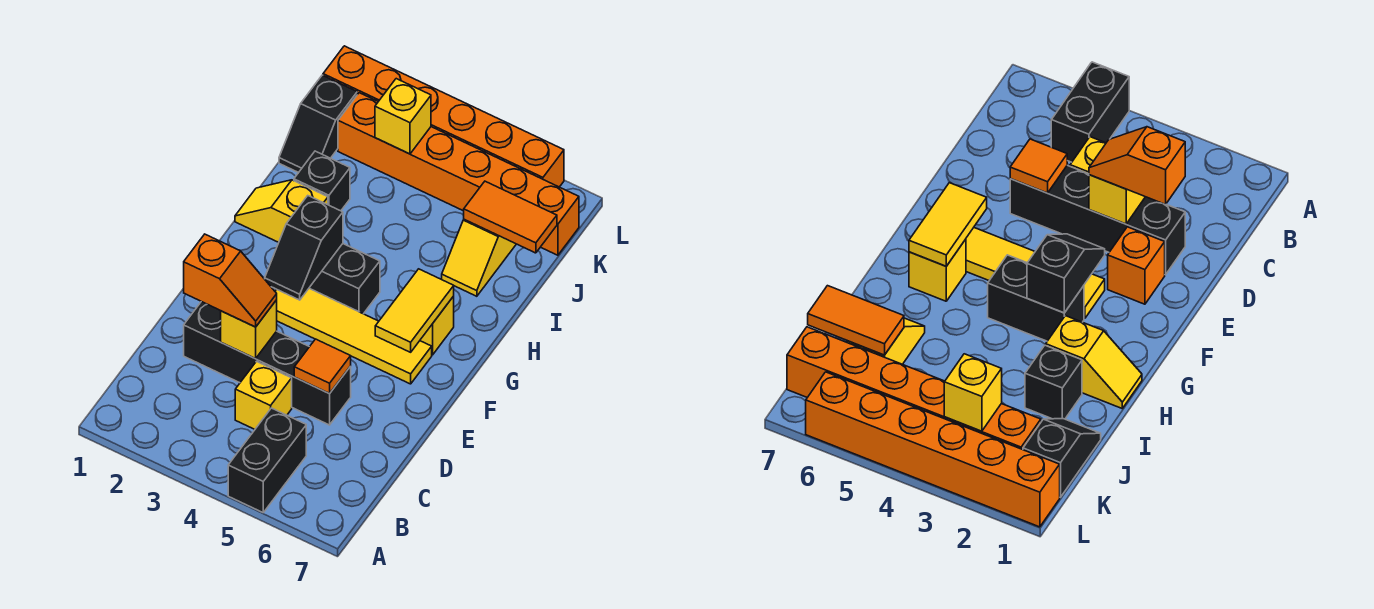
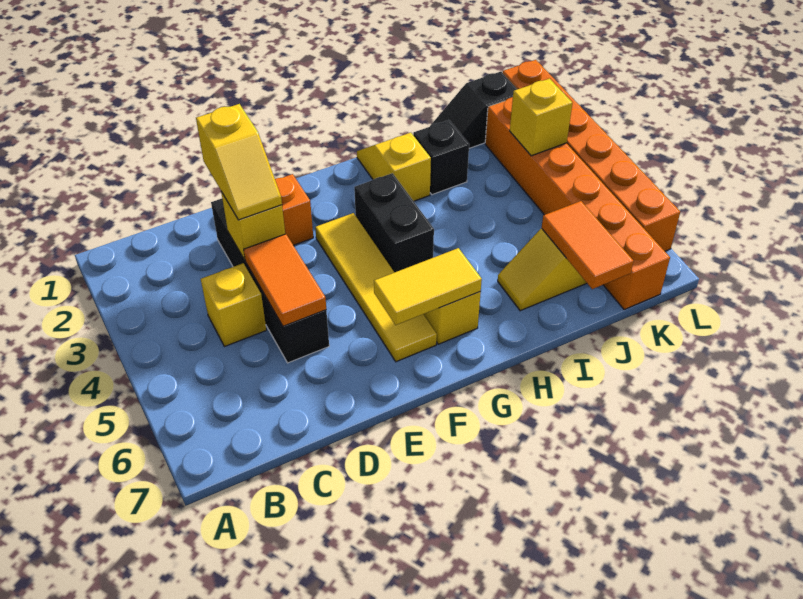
black 1x2 brick [228,408,306,512] -> none
orange 1x2 slope [184,234,277,327] -> yellow 1x2 slope [196,104,282,220]
orange 1x1 tile [294,339,351,394] -> orange 1x2 tile [244,234,326,326]
black 1x2 slope [265,196,343,300] -> none

